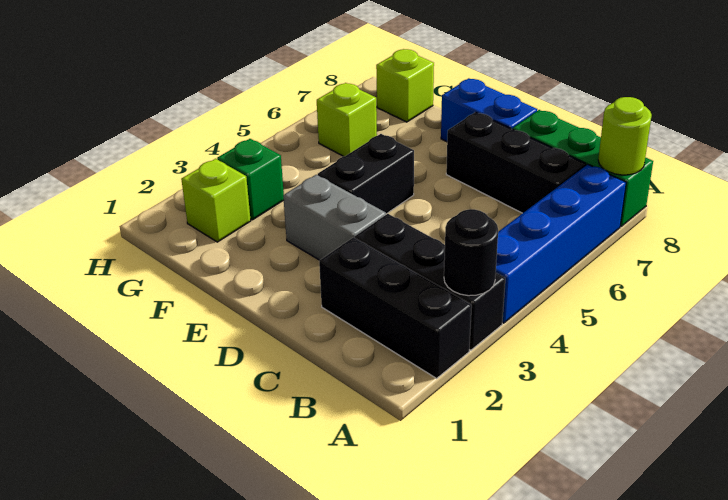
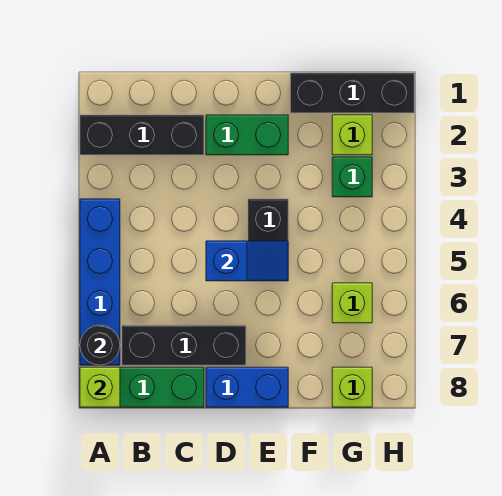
black 1x3 brick [355,214,505,350] -> black 1x3 brick moved to [290,73,414,113]
black 1x1 round brick [444,209,498,296] -> black 1x1 round brick moved to [80,325,120,365]
lime 1x1 round brick [598,97,652,175] -> lime 1x1 brick [80,367,120,407]
none -> green 1x2 brick [206,115,288,155]
grey 1x2 brick [283,175,386,260] -> none
none -> blue 1x2 slope [206,241,288,281]

